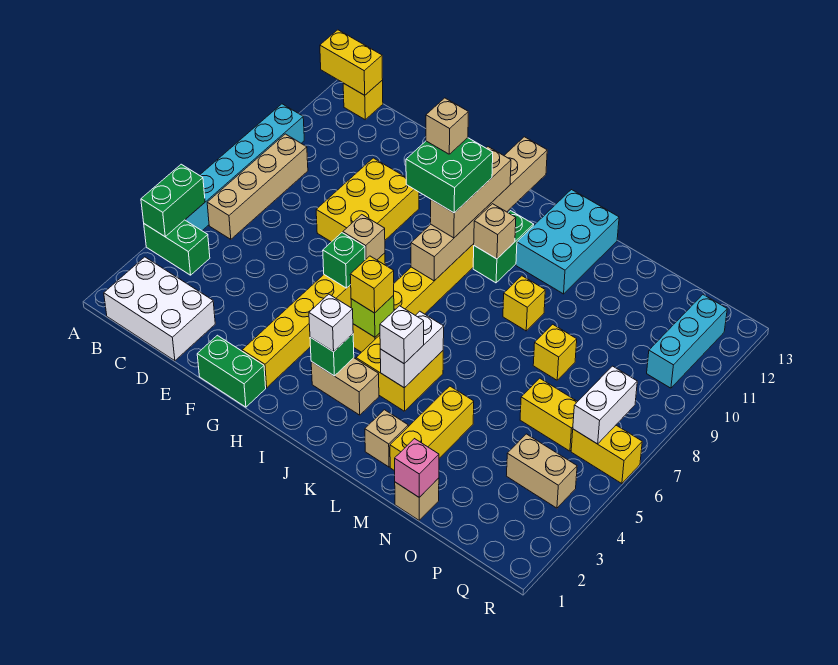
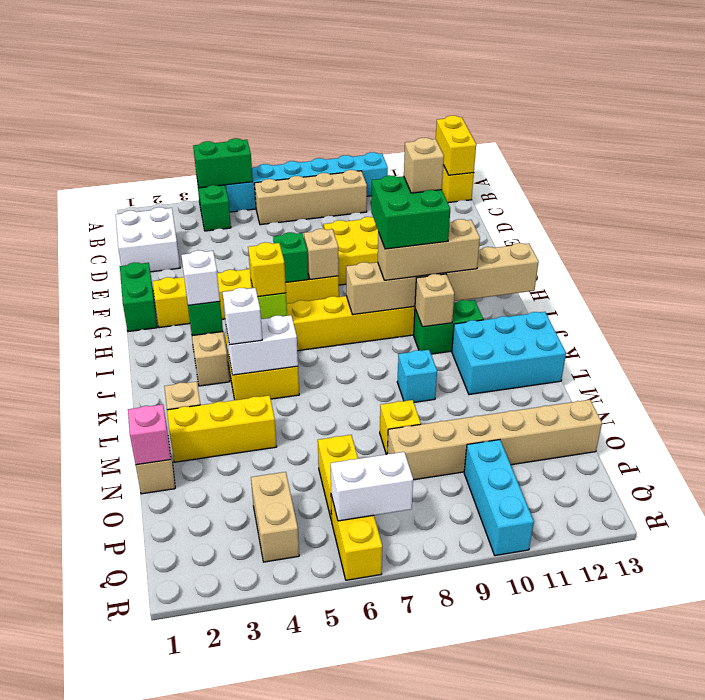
white 2x3 brick [104,257,215,361] -> white 2x2 brick [116,207,180,272]
yellow 1x1 brick [503,276,545,331] -> cyan 1x1 brick [397,350,437,402]
none -> tan 1x6 brick [387,400,602,480]
cyan 1x3 brick [647,295,727,388] -> cyan 1x3 brick turned to [464,440,534,556]

